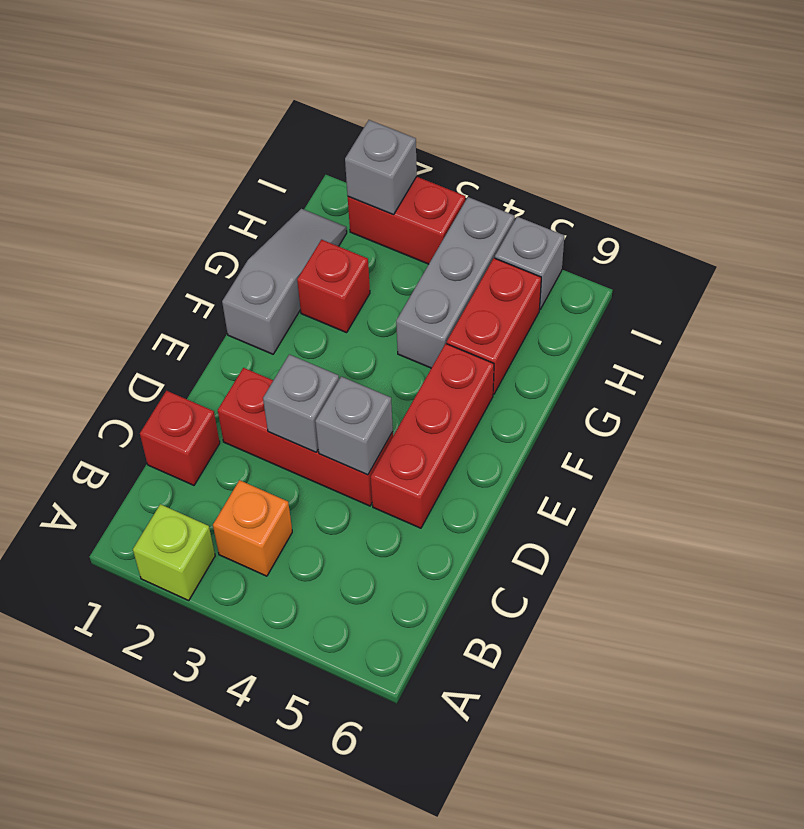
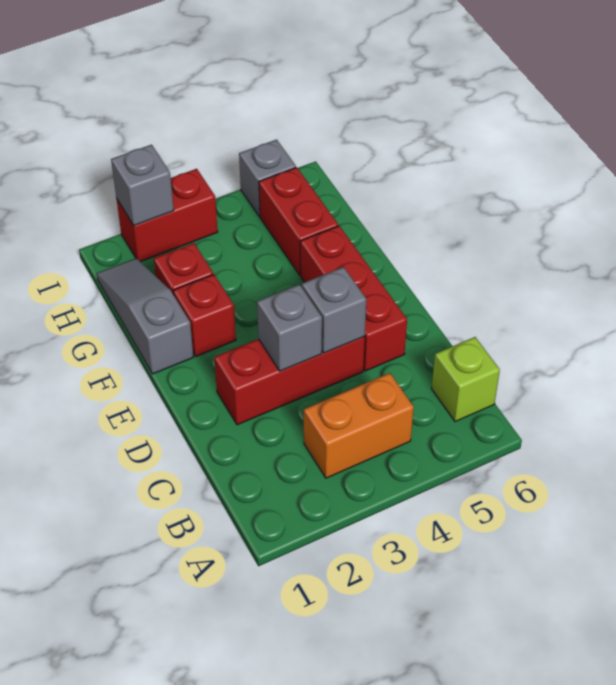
lime 1x1 brick [133,504,215,600] -> lime 1x1 brick moved to [432,337,500,422]
orange 1x1 brick [213,480,292,576] -> orange 1x2 brick [304,373,414,478]
red 1x1 brick [140,391,220,485] -> red 1x1 brick moved to [173,274,236,356]
grey 1x3 brick [396,197,515,368] -> none

